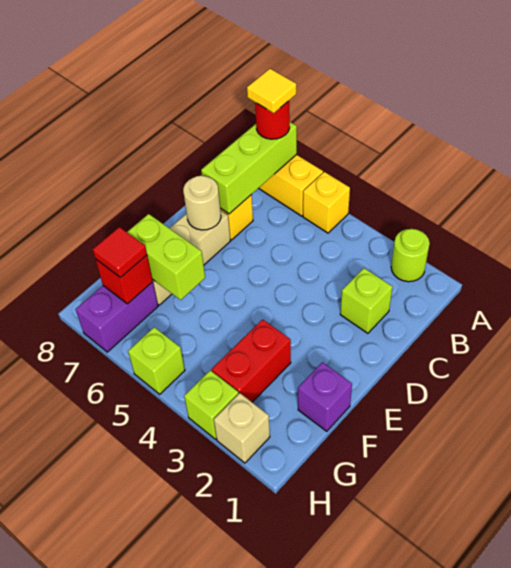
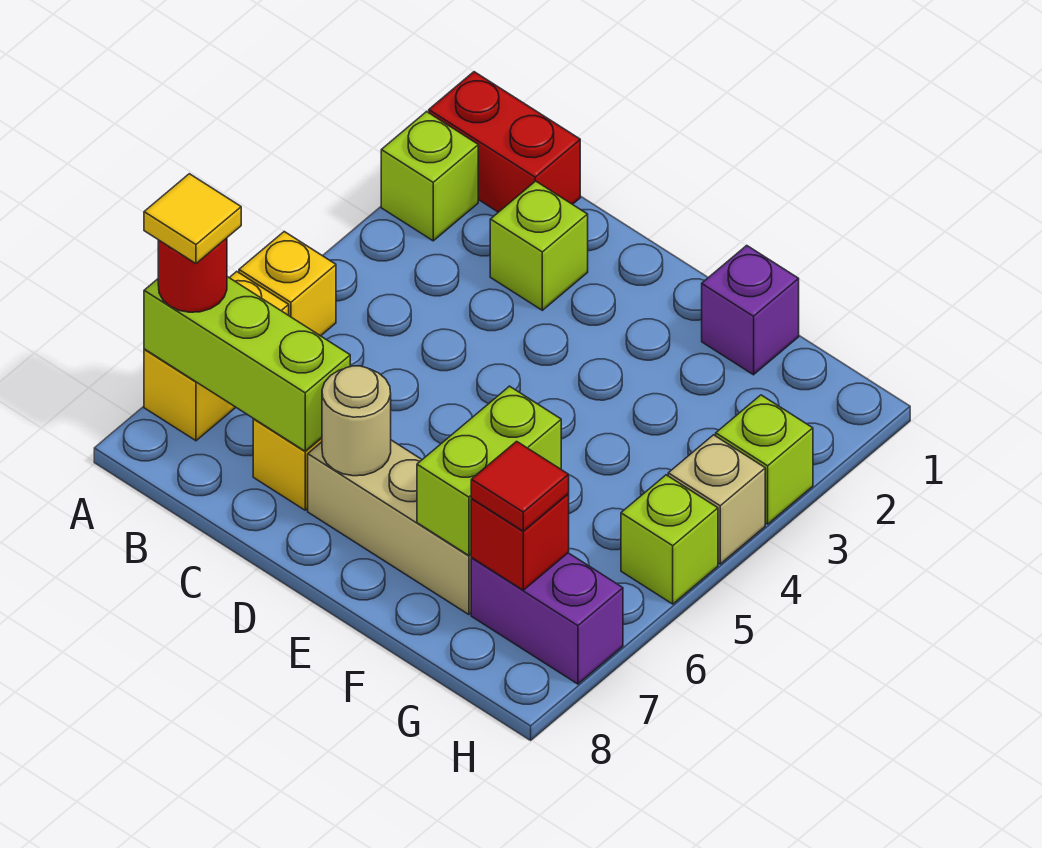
lime 1x1 round brick [391,229,430,282] -> lime 1x1 brick [381,112,478,241]
red 1x2 brick [212,319,291,402] -> red 1x2 brick moved to [429,72,580,212]
tan 1x1 brick [214,393,270,463] -> tan 1x1 brick moved to [668,435,765,564]

